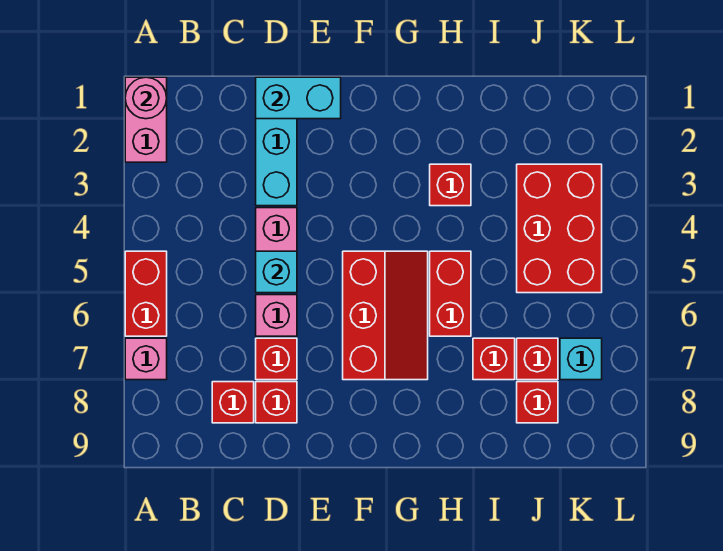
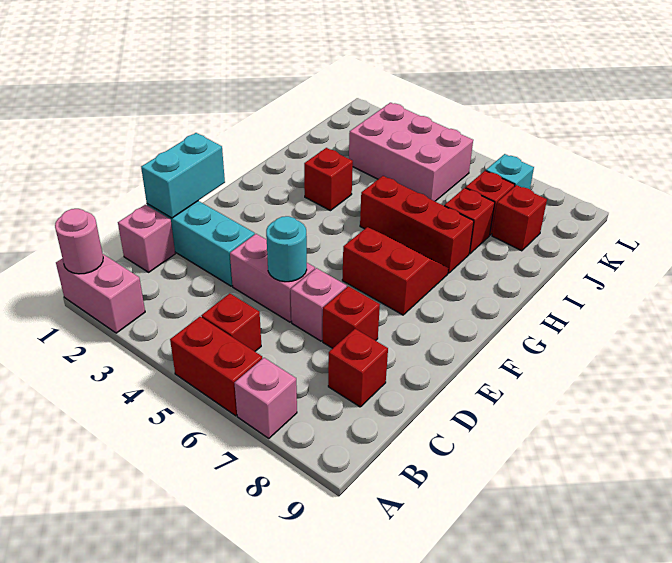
none -> pink 1x1 brick [118,205,175,272]
cyan 1x1 brick [256,251,297,293] -> cyan 1x1 round brick [266,216,307,282]
red 1x1 brick [256,382,297,423] -> red 1x1 brick moved to [201,293,261,351]
red 2x3 slope [343,251,428,380] -> red 2x2 slope [342,227,448,315]
red 1x2 brick [430,251,471,336] -> red 1x3 brick [360,176,474,273]
red 2x3 brick [517,164,602,293] -> pink 2x3 brick [349,103,473,201]

